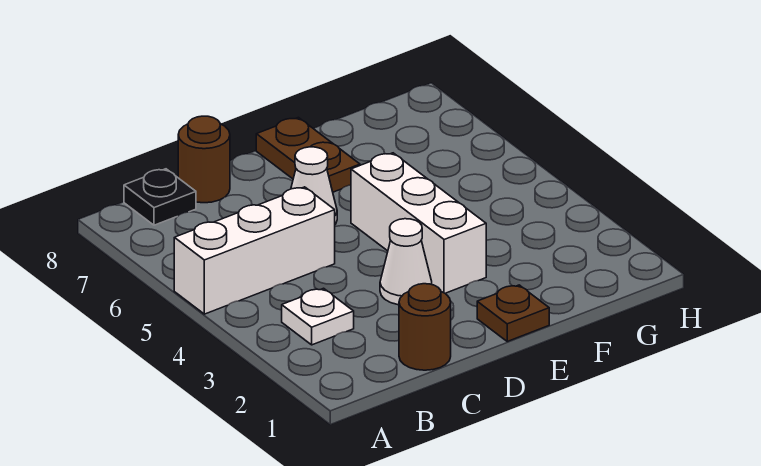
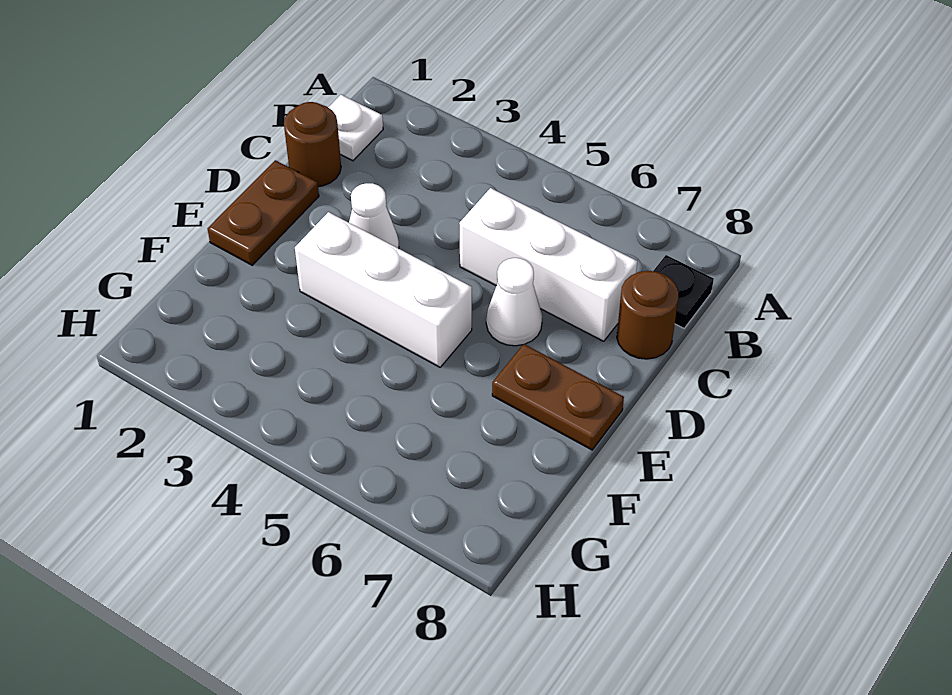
white 1x3 brick [174,187,335,314] -> white 1x3 brick turned to [459,188,637,341]
white 1x1 plate [282,288,354,345] -> white 1x1 plate moved to [328,95,383,161]
brown 1x1 plate [477,285,549,341] -> brown 1x2 plate [208,160,319,265]

